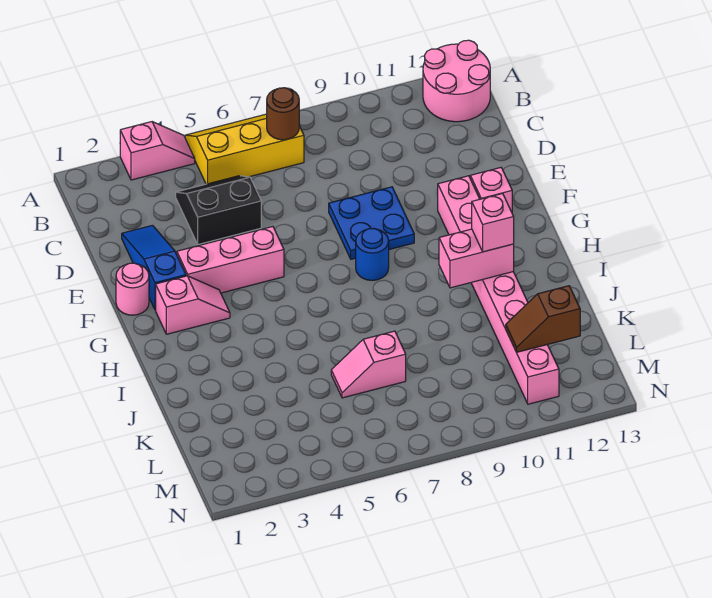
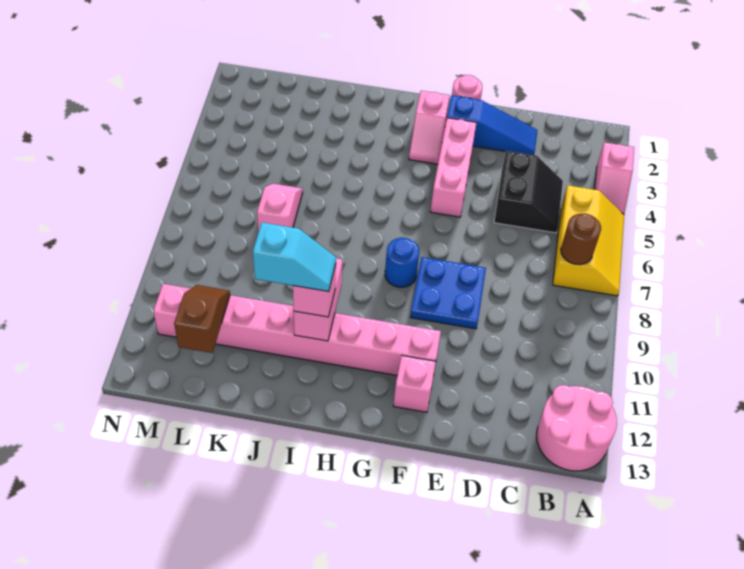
none -> cyan 1x2 slope [253,223,336,292]

